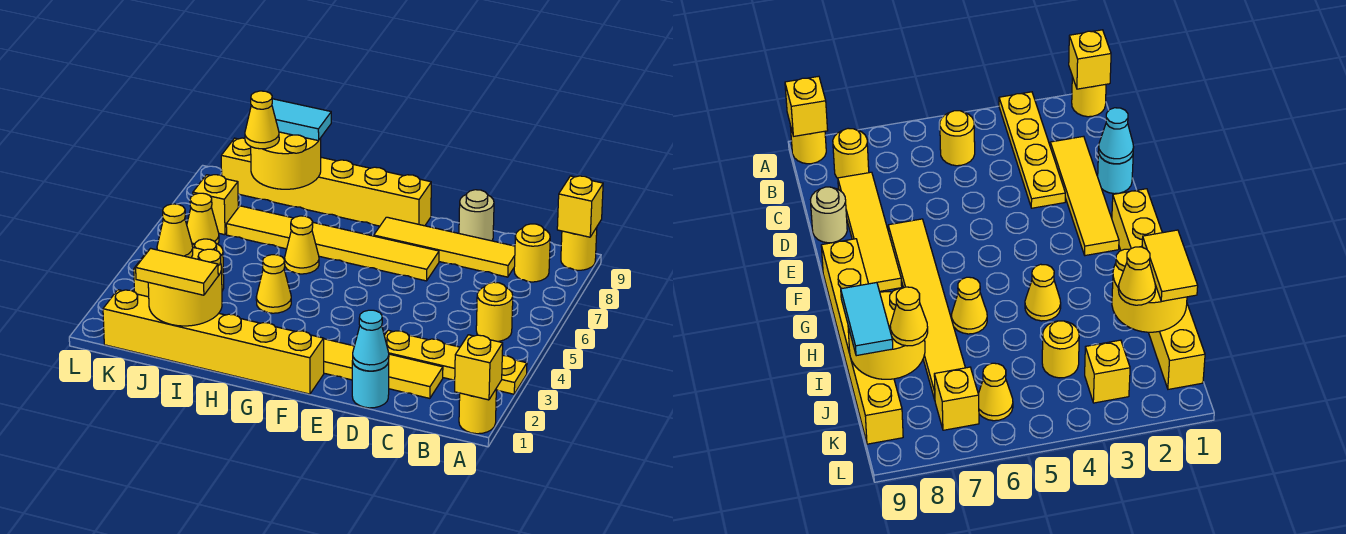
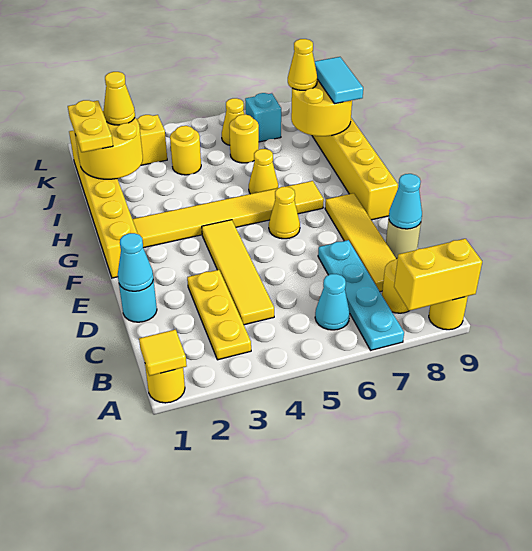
yellow 1x1 brick [455,335,503,400] -> yellow 1x1 tile [139,330,187,376]
yellow 1x4 plate [384,330,527,394] -> yellow 1x3 plate [187,270,251,360]
none -> cyan 1x4 plate [318,240,404,350]
yellow 1x1 brick [557,176,603,237] -> yellow 1x2 brick [394,239,482,311]
yellow 1x1 round brick [476,282,513,341] -> yellow 1x1 round brick moved to [229,114,259,163]
none -> cyan 1x1 cone [315,274,350,330]
yellow 1x4 tile [324,339,443,398] -> yellow 1x4 tile moved to [202,220,274,325]
none -> cyan 1x1 cone [389,174,422,229]
yellow 1x6 tile [226,206,439,281] -> yellow 1x6 tile turned to [132,181,324,248]
yellow 1x1 cone [256,255,291,313] -> yellow 1x1 cone moved to [269,187,300,239]
yellow 1x2 tile [136,248,218,295] -> yellow 1x2 plate [68,100,113,152]
yellow 1x1 brick [193,175,238,235] -> cyan 1x1 brick [245,93,281,142]

